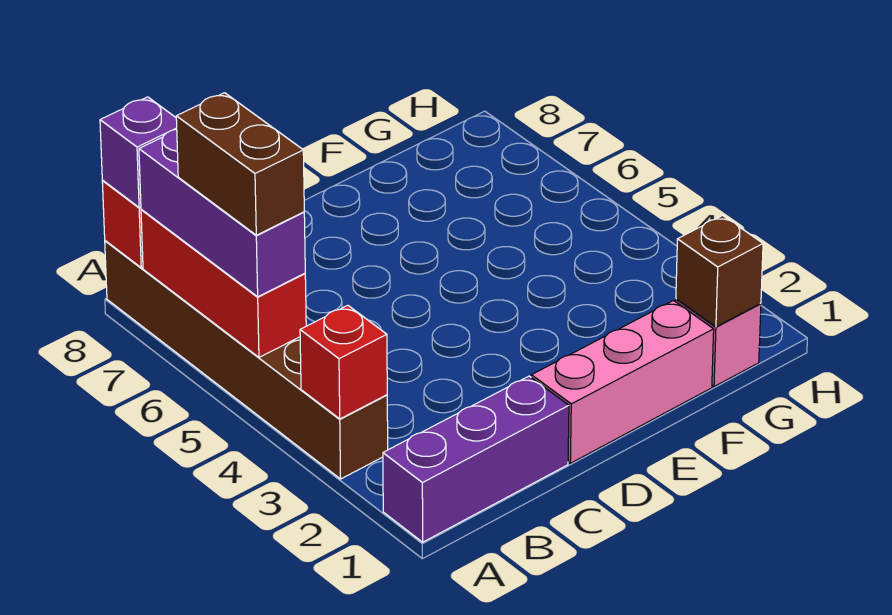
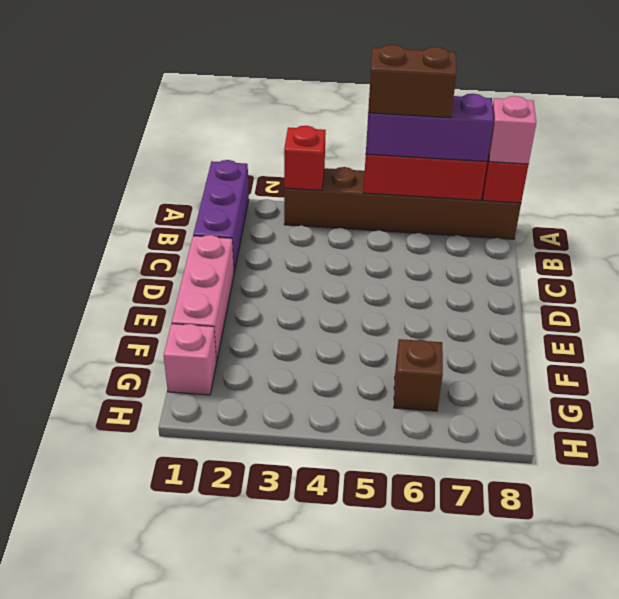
purple 1x1 brick [100,97,177,208] -> pink 1x1 brick [489,96,536,164]
brown 1x1 brick [676,215,763,327] -> brown 1x1 brick moved to [394,339,443,411]

